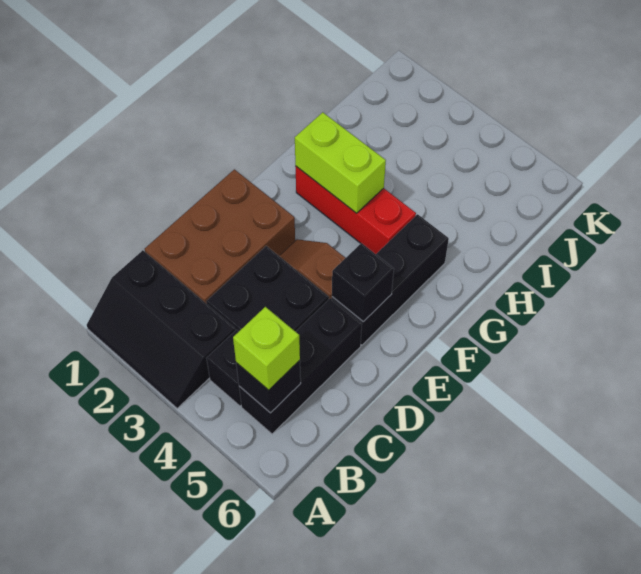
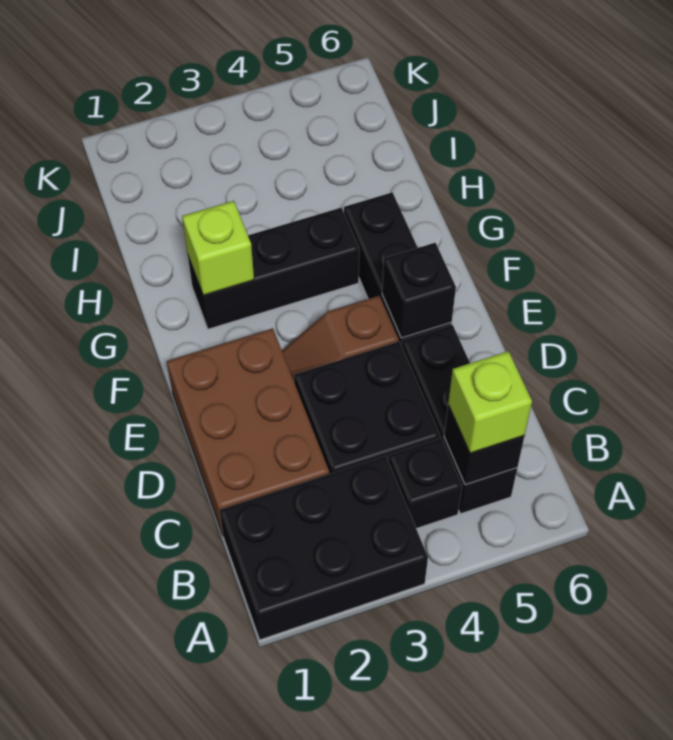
black 2x3 slope [87,250,235,409] -> black 2x3 brick [219,456,428,640]
red 1x3 brick [295,166,416,254] -> black 1x3 brick [188,208,359,329]
lime 1x2 brick [295,112,386,213] -> lime 1x1 brick [182,201,254,295]

